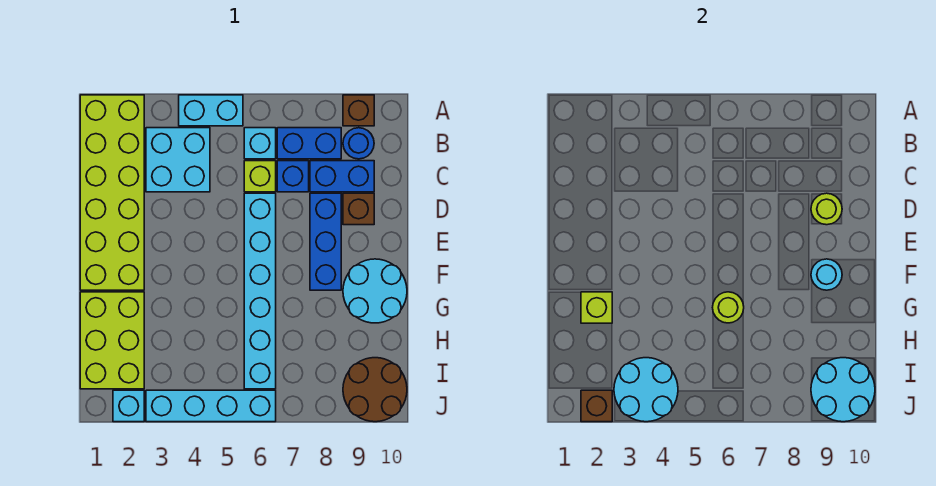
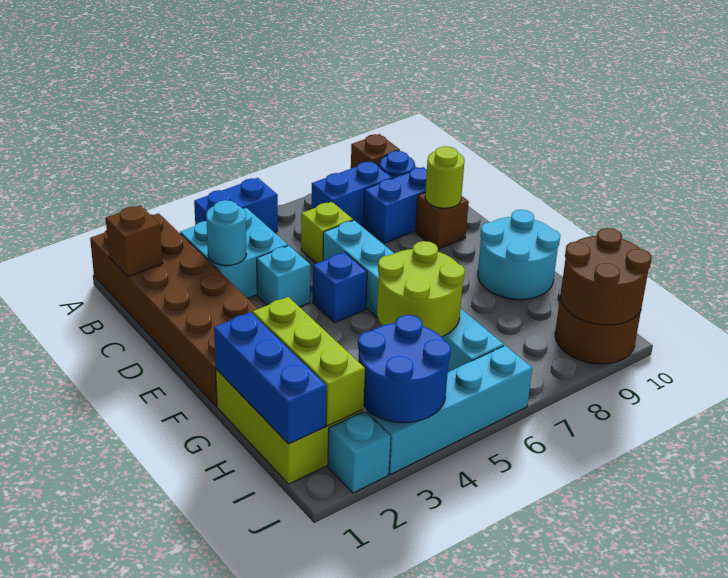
lime 2x6 brick [80,95,144,290] -> brown 2x6 brick [90,213,258,407]
cyan 1x2 brick [179,95,243,126] -> blue 1x2 brick [194,178,278,233]
cyan 1x1 brick [244,128,276,159] -> cyan 1x1 brick moved to [257,246,310,307]
blue 1x1 brick [277,161,309,192] -> blue 1x1 brick moved to [313,252,367,323]
blue 1x3 brick [310,193,341,290] -> blue 1x3 brick moved to [214,312,326,444]
cyan 1x1 round brick [811,259,842,290] -> cyan 1x1 round brick moved to [206,200,247,266]
lime 1x1 brick [581,292,612,323] -> lime 1x3 brick [253,297,365,426]
lime 1x1 round brick [713,292,744,323] -> lime 2x2 round brick [377,241,465,337]
cyan 2x2 round brick [614,358,678,422] -> blue 2x2 round brick [358,315,451,423]
cyan 2x2 round brick [811,358,875,422] -> brown 2x2 round brick [560,228,652,325]
brown 1x1 brick [581,390,612,422] -> brown 1x1 brick moved to [106,205,163,277]

